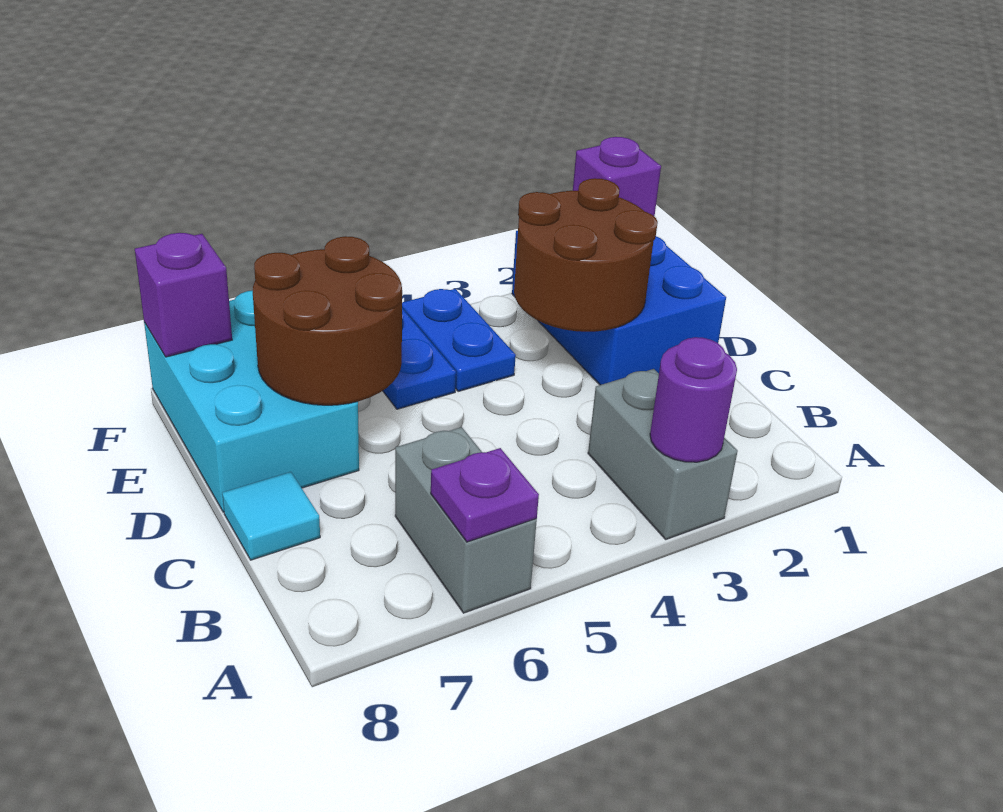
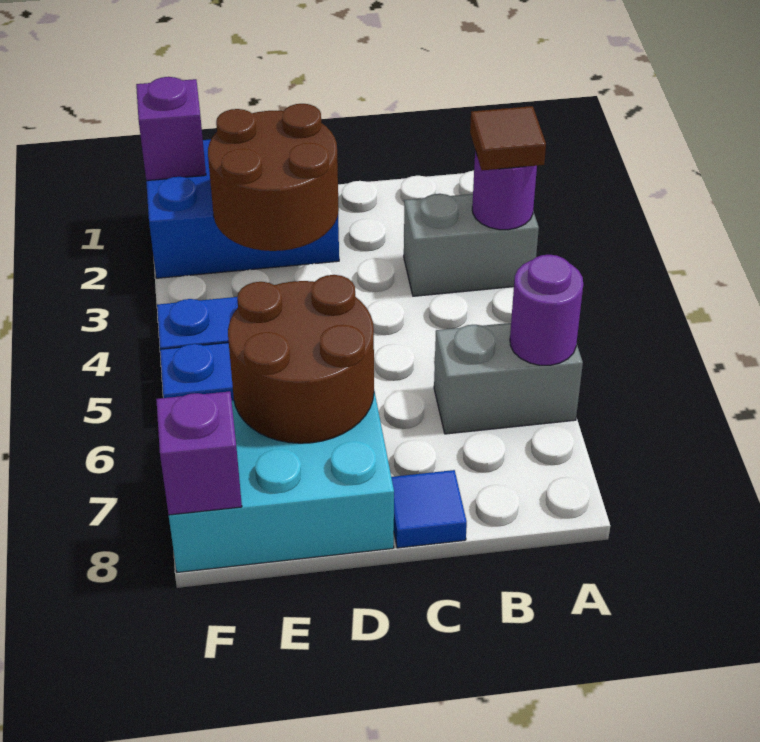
none -> brown 1x1 tile [470,106,546,170]
purple 1x1 plate [431,448,539,542] -> purple 1x1 round brick [510,255,583,365]
cyan 1x1 tile [222,472,320,560] -> blue 1x1 tile [391,470,467,548]

